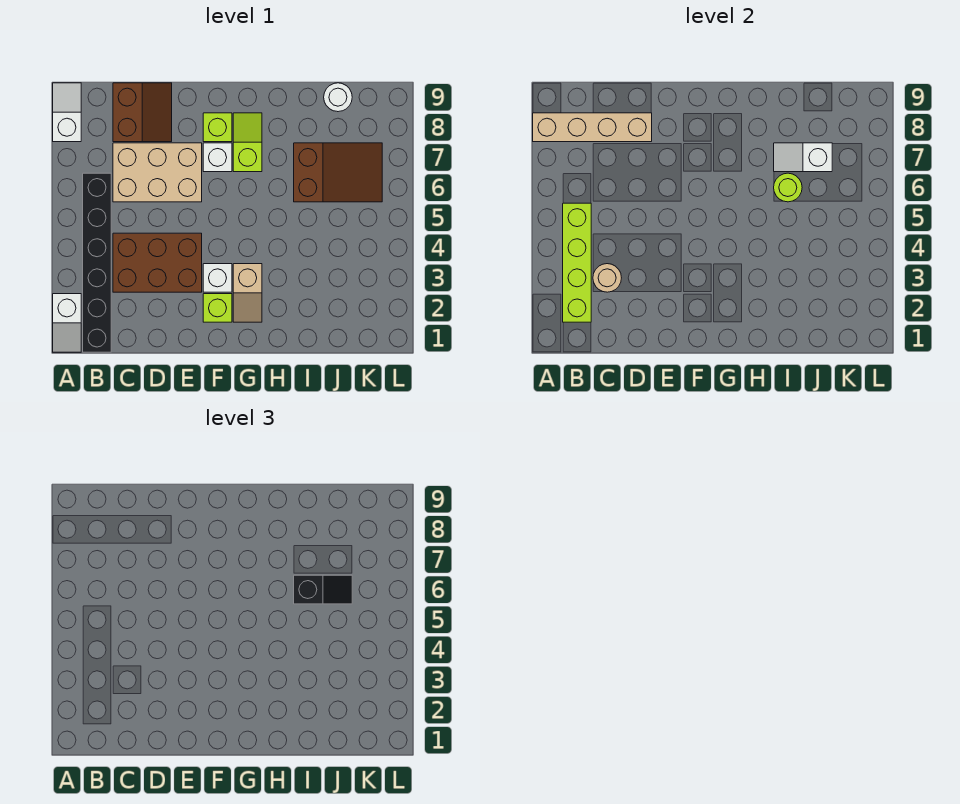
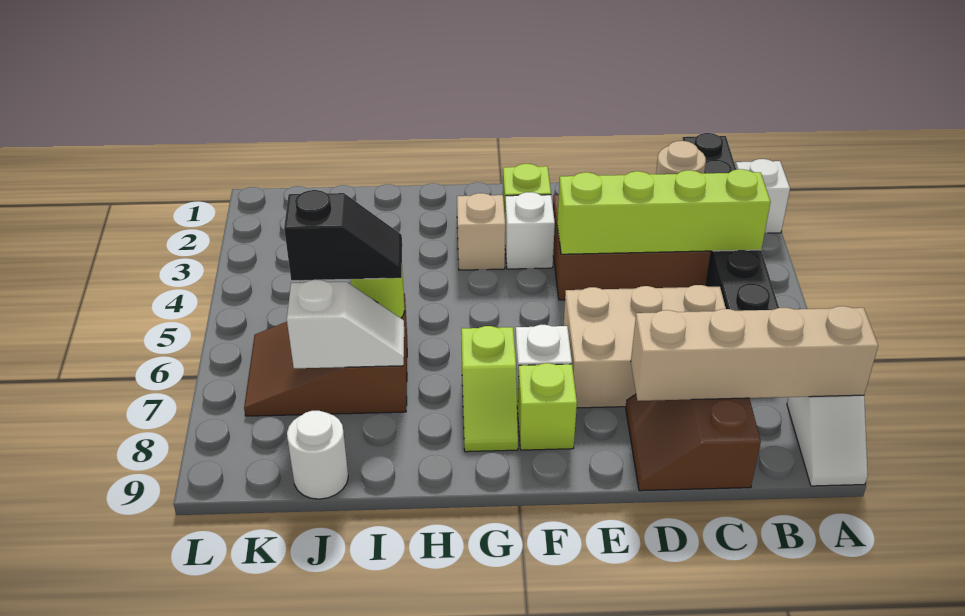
lime 1x4 brick [563,203,591,322] -> lime 1x4 brick turned to [557,169,771,254]
black 1x2 slope [294,575,352,604] -> black 1x2 slope turned to [284,190,402,280]

